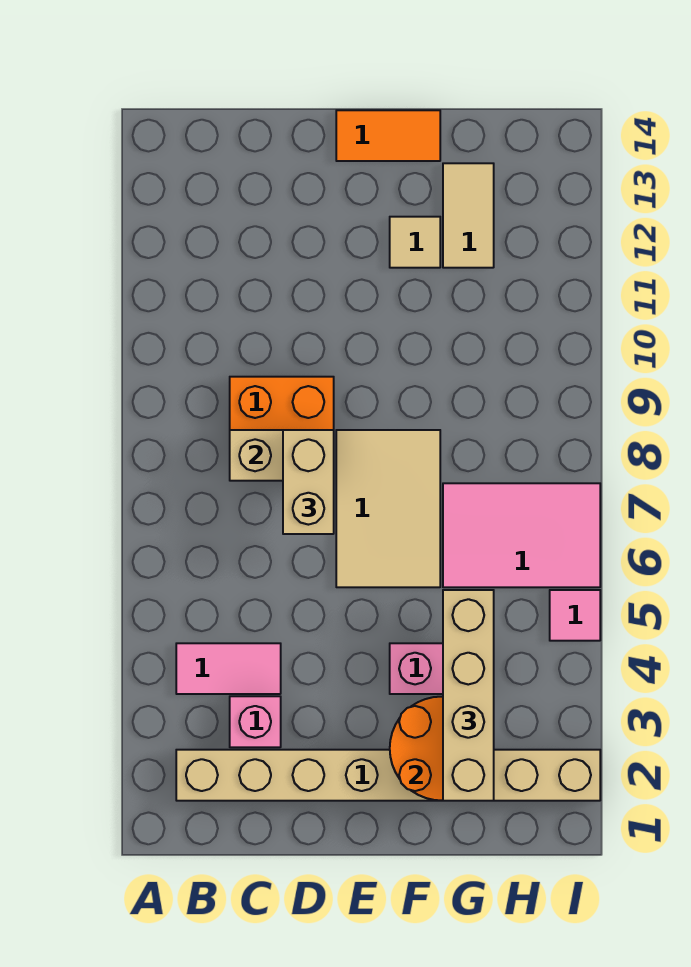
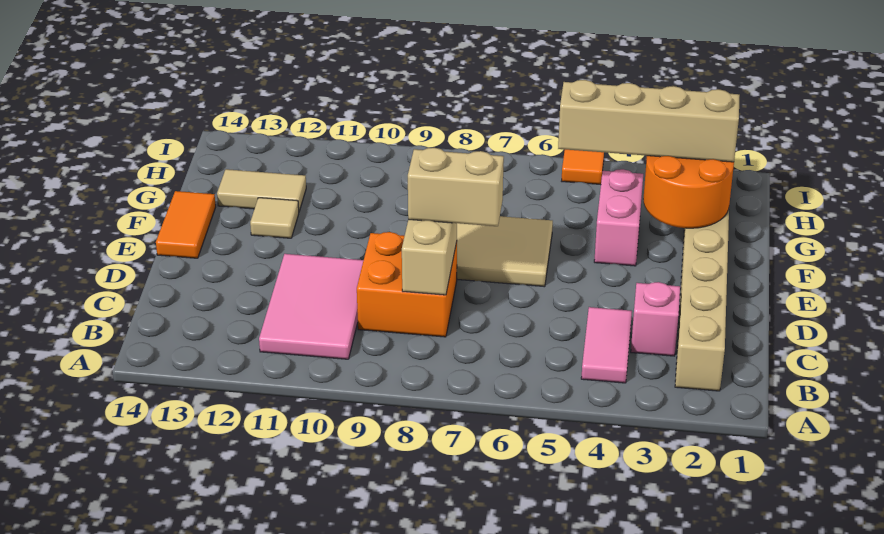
pink 2x3 tile [443,483,600,587] -> pink 2x3 tile moved to [259,254,364,359]
pink 1x1 tile [550,590,600,641] -> orange 1x1 tile [562,150,604,184]

